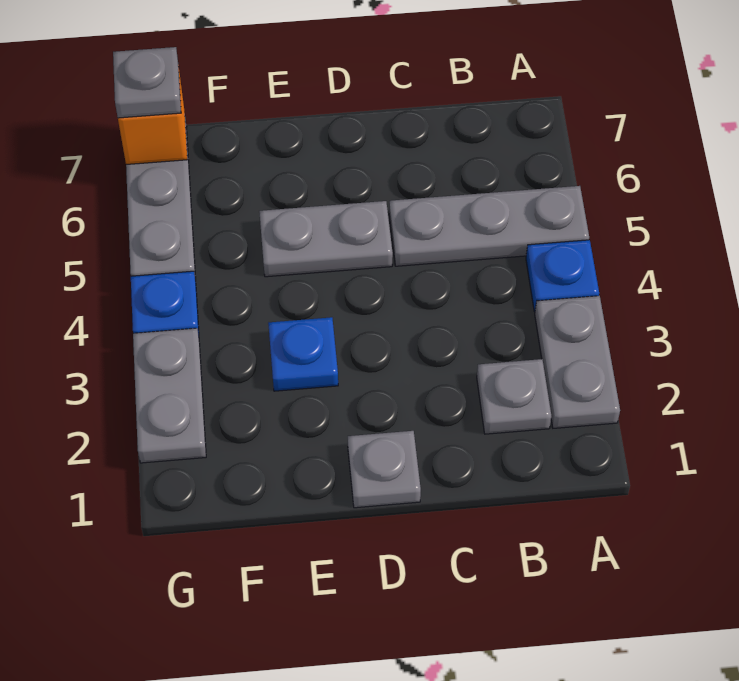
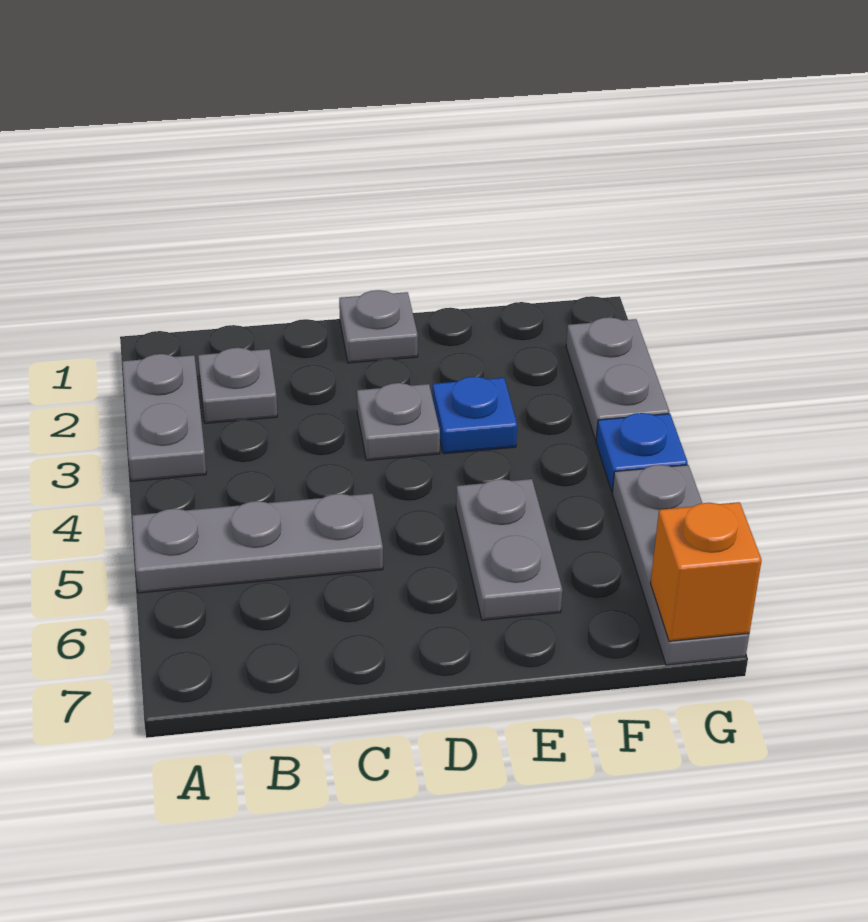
blue 1x1 plate [526,240,599,312] -> none
grey 1x2 plate [259,201,393,277] -> grey 1x2 plate turned to [456,479,562,620]
grey 1x1 plate [113,47,181,118] -> grey 1x1 plate moved to [357,383,440,460]

